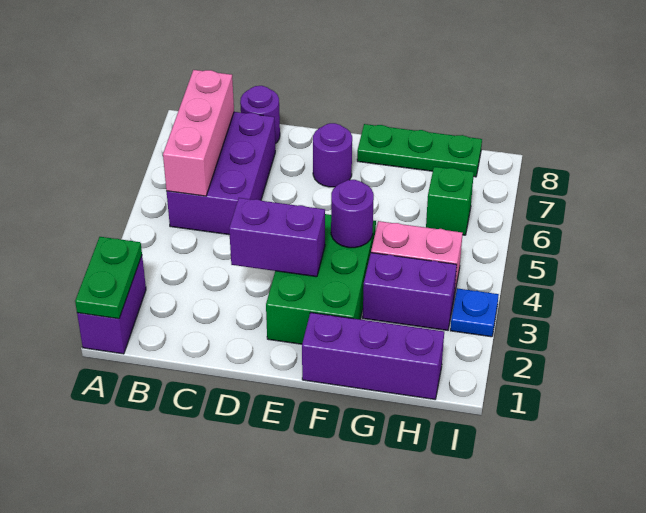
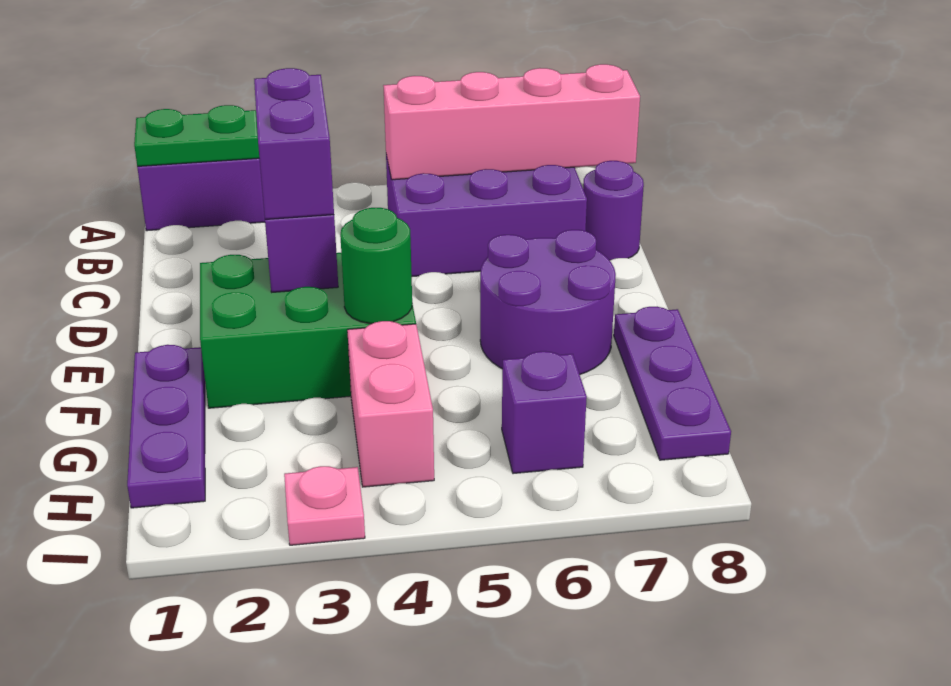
pink 1x3 brick [163,70,234,196] -> pink 1x4 brick [383,64,640,180]
purple 1x1 round brick [313,123,352,187] -> purple 2x2 round brick [480,230,616,374]
purple 1x3 brick [302,313,444,399] -> purple 1x3 plate [127,345,205,508]
purple 1x1 round brick [331,180,374,248] -> green 1x1 round brick [340,208,412,324]
green 1x3 plate [357,124,482,177] -> purple 1x3 plate [614,307,731,460]
purple 1x2 brick [363,253,457,330] -> purple 1x2 brick moved to [254,68,334,219]
green 1x1 brick [426,167,474,235] -> purple 1x1 brick [502,351,587,474]
blue 1x1 plate [450,288,499,337] -> pink 1x1 plate [284,466,365,545]

